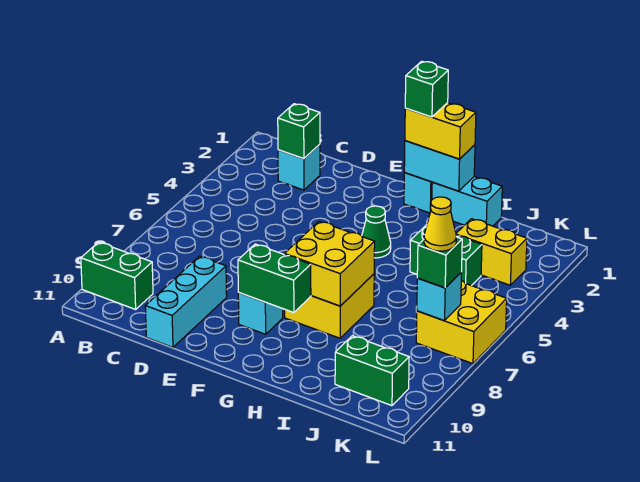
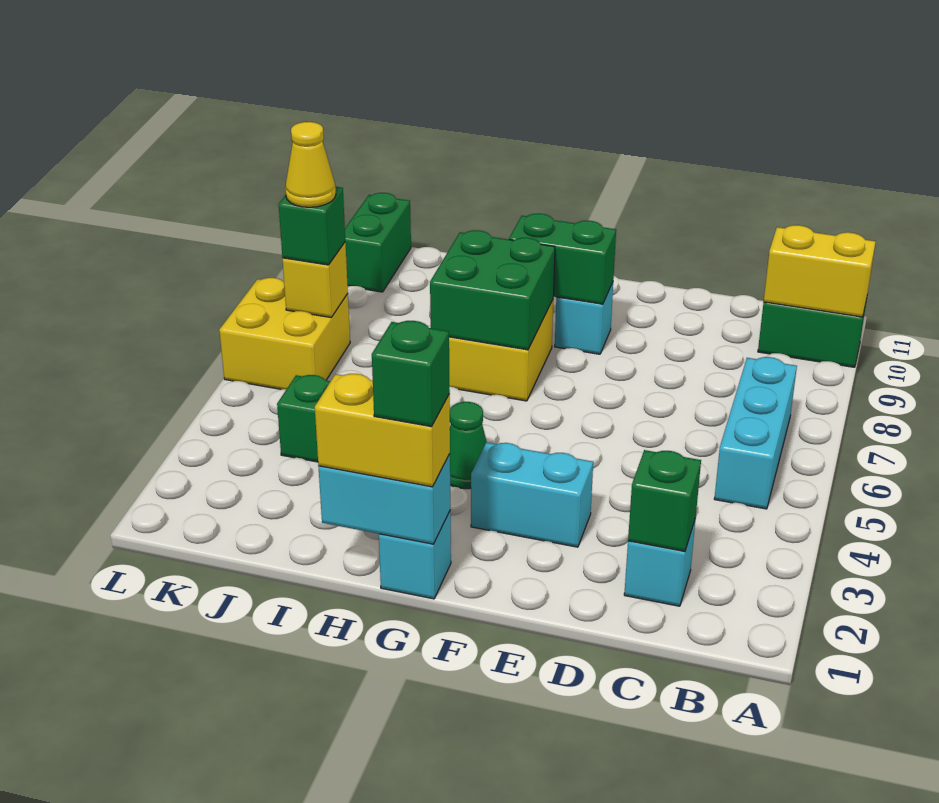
cyan 1x3 brick [145,256,227,347] -> cyan 1x3 brick moved to [714,357,797,509]
yellow 2x2 brick [284,221,375,306] -> green 2x2 brick [430,230,555,350]
cyan 1x2 brick [432,177,502,226] -> cyan 1x2 brick moved to [471,442,593,547]
yellow 1x2 brick [456,219,527,285] -> yellow 1x2 brick moved to [764,225,876,317]
green 1x2 brick [335,336,409,406] -> green 1x2 brick turned to [345,193,411,292]
cyan 1x1 brick [417,272,462,321] -> yellow 1x1 brick [282,243,348,317]

